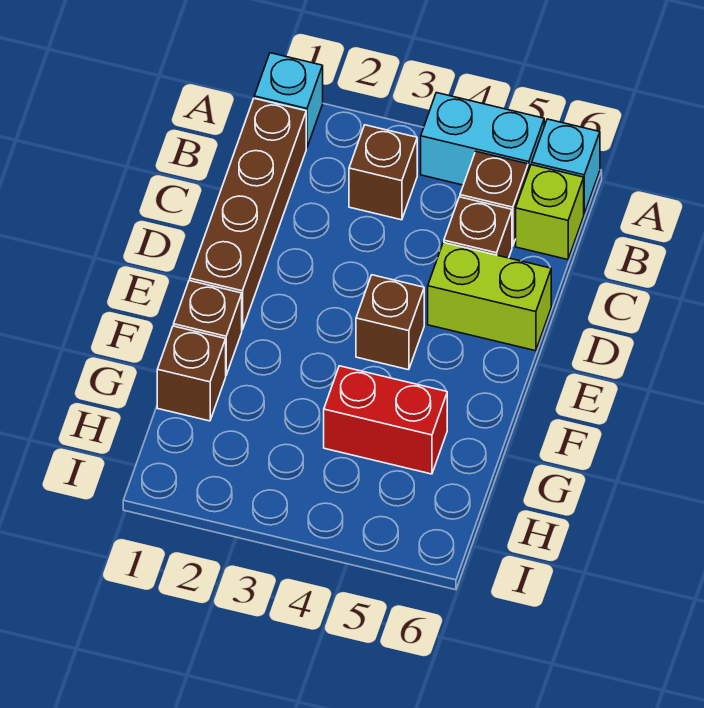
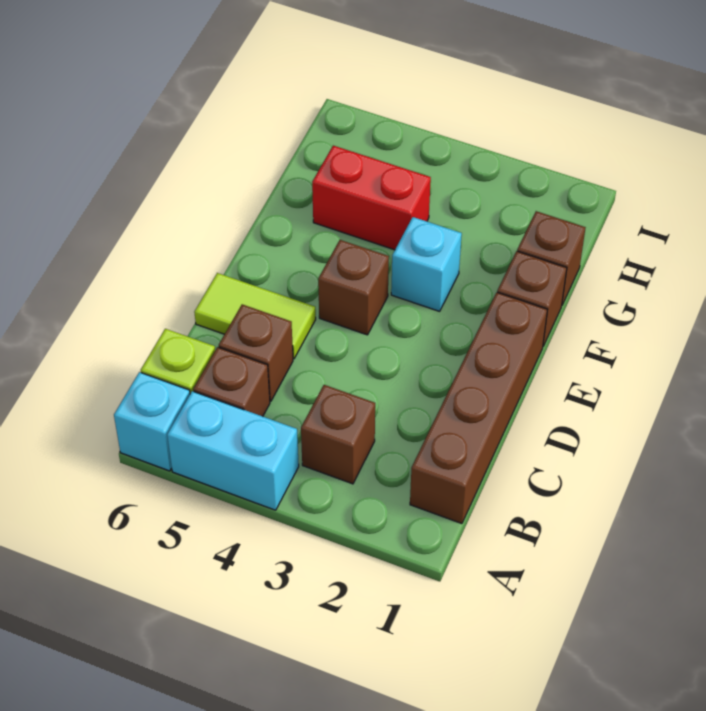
cyan 1x1 brick [254,53,323,148] -> cyan 1x1 brick moved to [391,217,462,311]
lime 1x2 brick [428,242,551,351] -> lime 1x2 tile [194,273,316,359]

